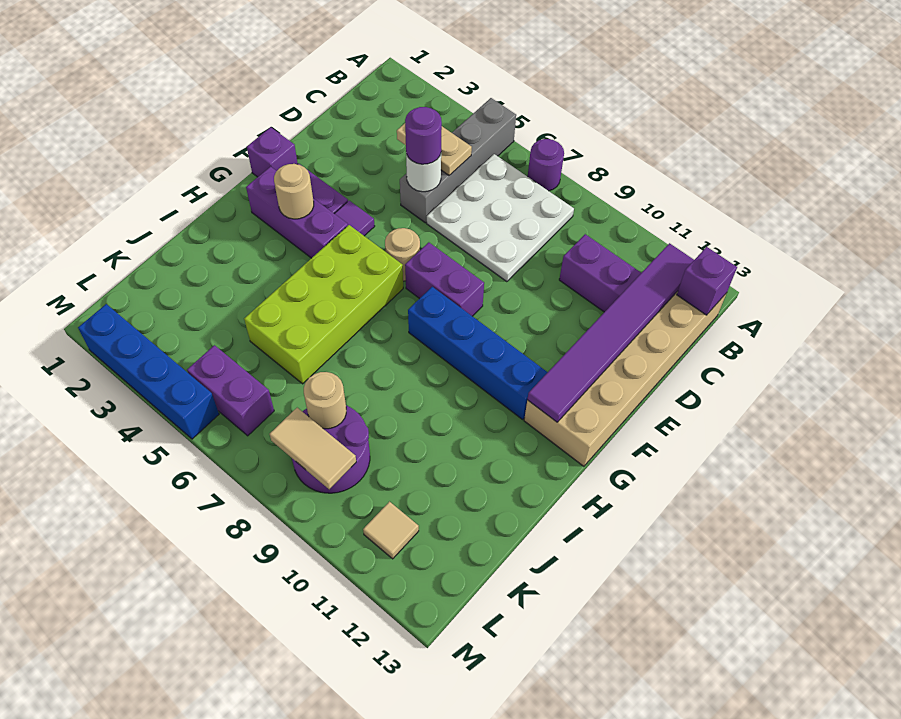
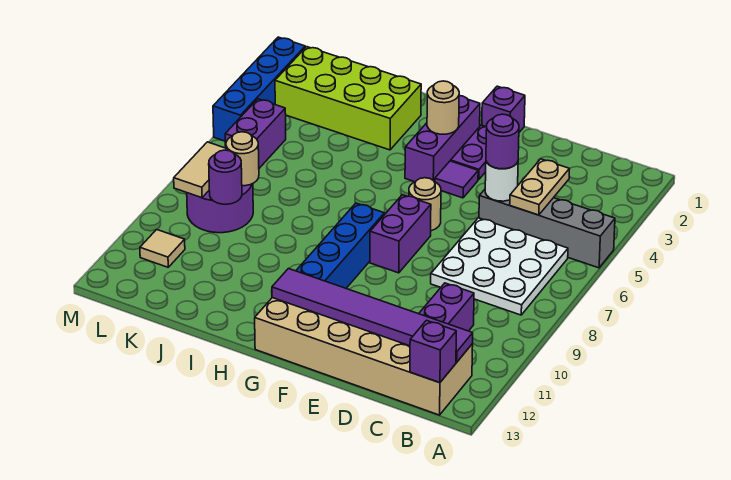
purple 1x1 round brick [528,139,564,191] -> purple 1x1 round brick moved to [209,150,242,204]
lime 2x4 brick [244,225,403,384] -> lime 2x4 brick moved to [275,47,421,150]

